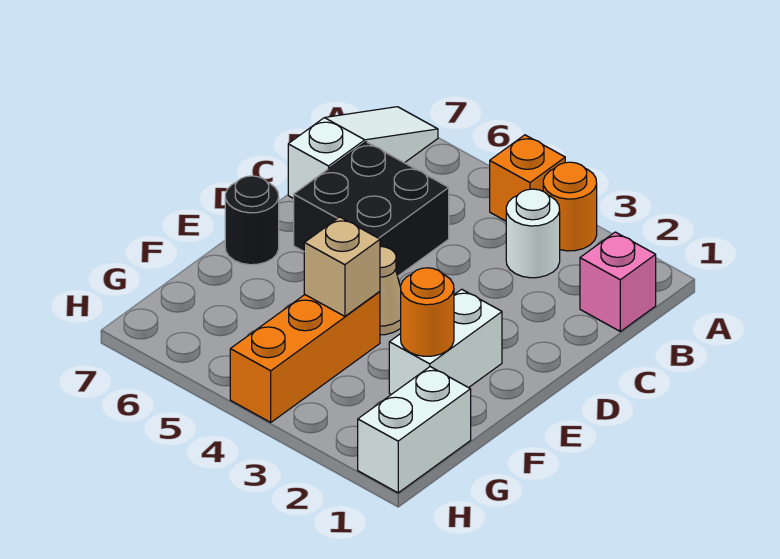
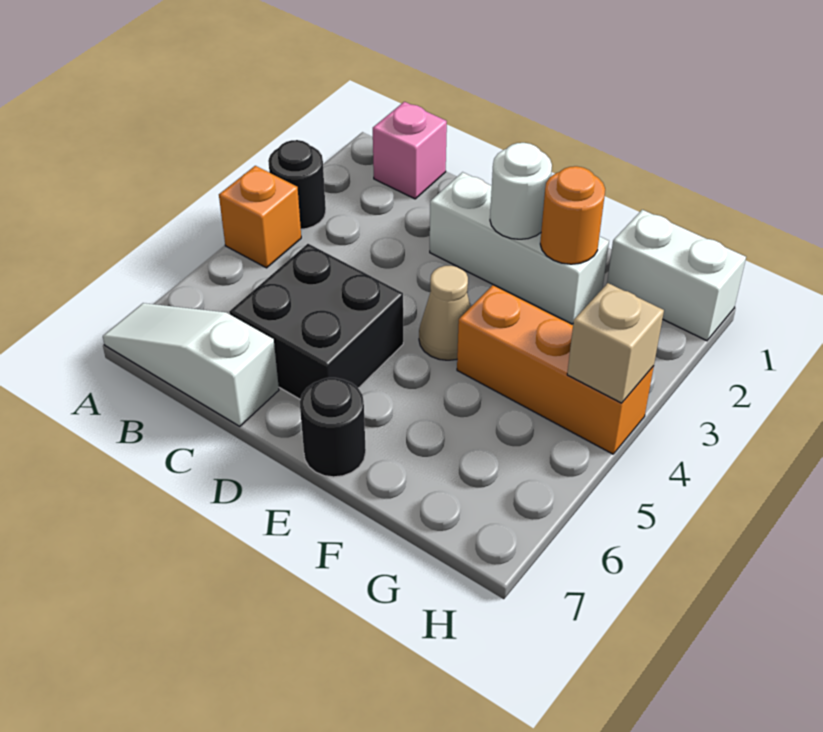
orange 1x1 round brick [543,162,597,251] -> black 1x1 round brick [268,140,326,229]
white 1x1 round brick [506,189,560,278] -> white 1x1 round brick moved to [490,143,552,239]
white 1x2 brick [389,289,502,394] -> white 1x3 brick [430,172,609,324]
tan 1x1 brick [304,217,380,316] -> tan 1x1 brick moved to [567,283,664,403]

